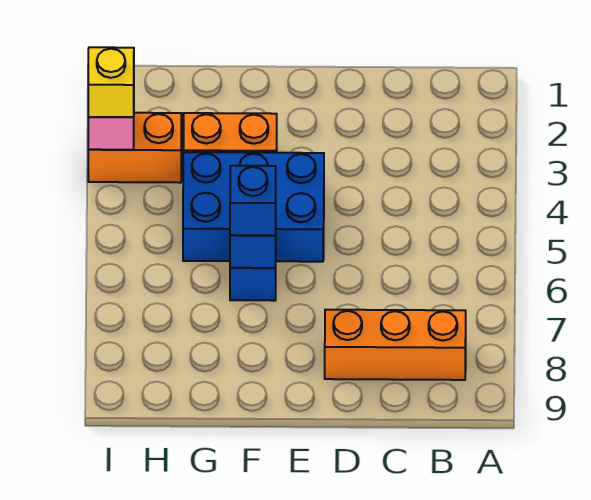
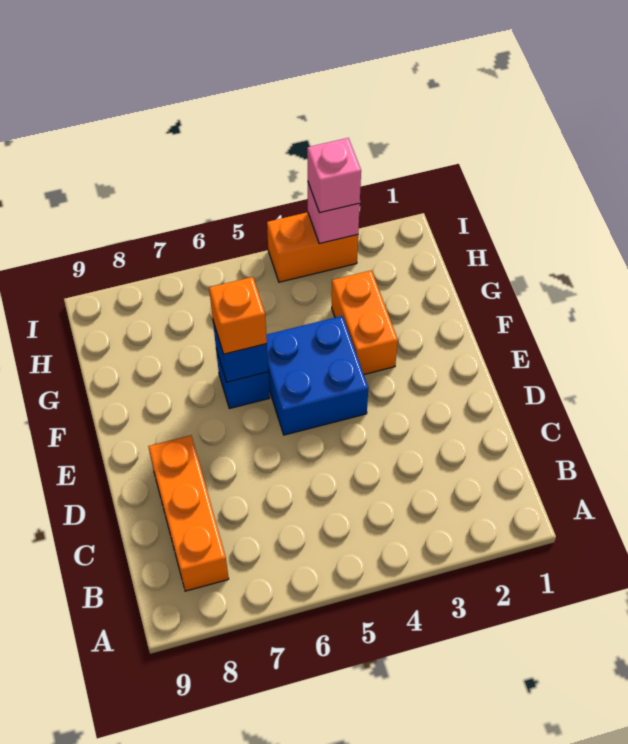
blue 2x3 brick [183,152,324,262] -> blue 2x2 brick [266,316,368,435]
blue 1x1 brick [230,166,276,235] -> orange 1x1 brick [209,277,267,354]
orange 1x2 brick [88,113,182,183] -> orange 1x2 brick turned to [267,212,358,282]
yellow 1x1 brick [88,47,134,117] -> pink 1x1 brick [307,138,361,213]

